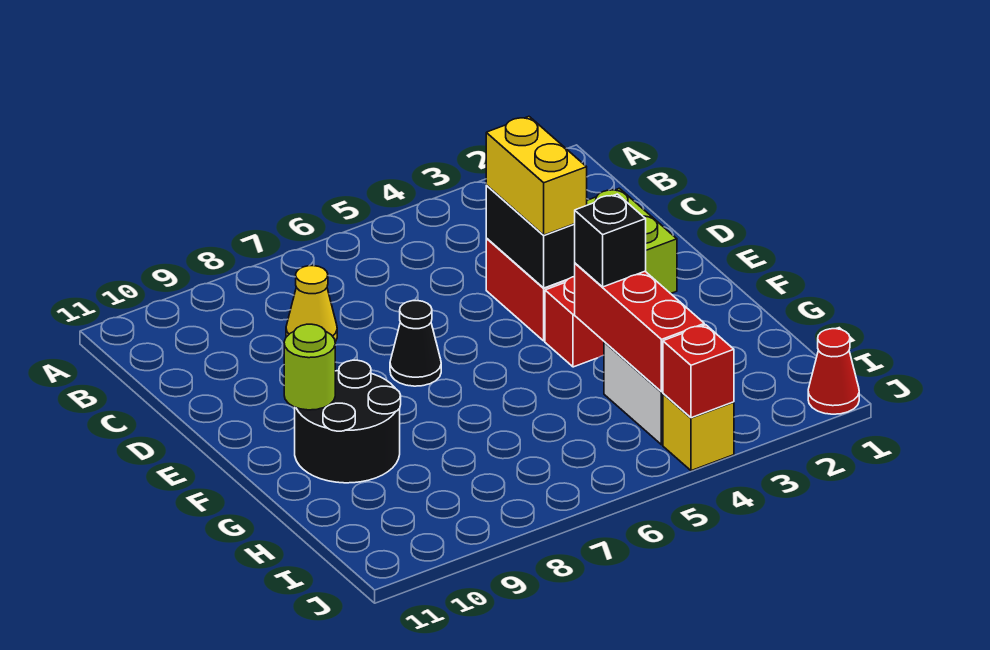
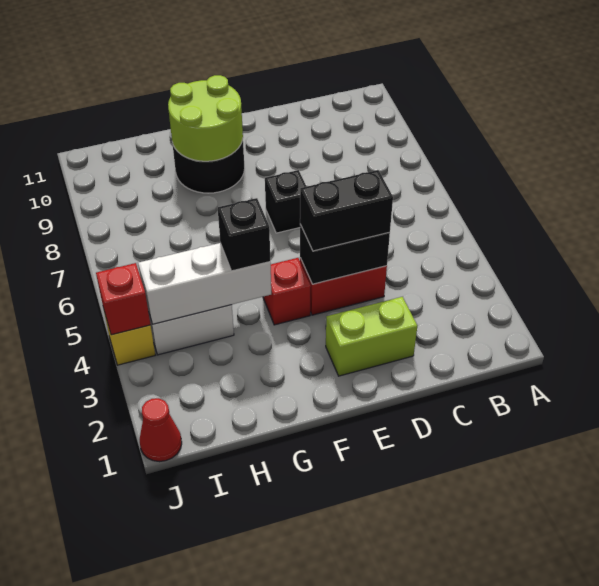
yellow 1x1 cone [286,266,337,342] -> none
yellow 1x2 brick [486,116,587,235] -> black 1x2 brick [300,170,393,251]
black 1x1 cone [390,301,441,386] -> black 1x1 brick [265,170,307,233]
lime 1x1 round brick [284,324,335,410] -> lime 2x2 round brick [168,75,243,161]
red 1x3 brick [575,263,704,392] -> white 1x3 brick [138,243,271,324]

